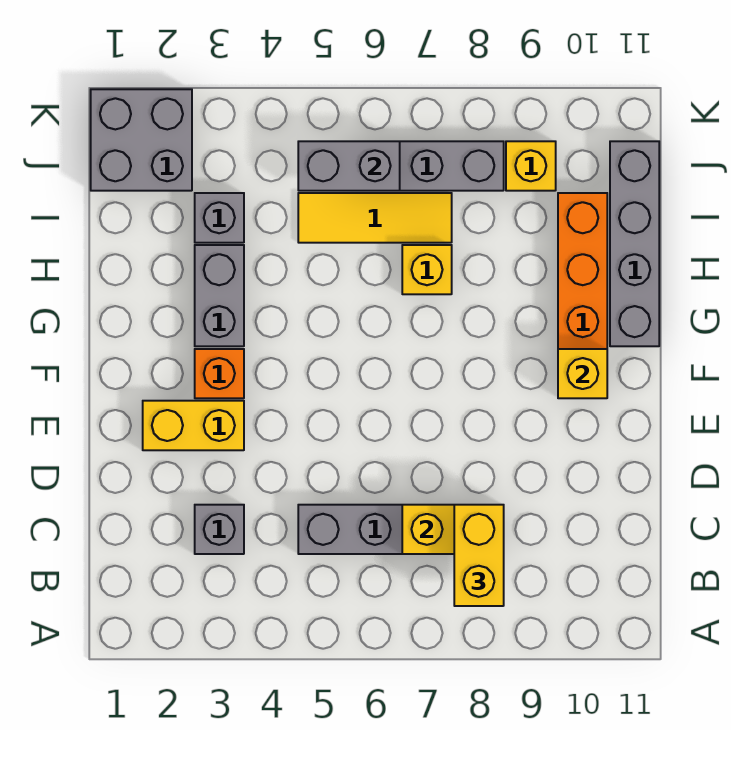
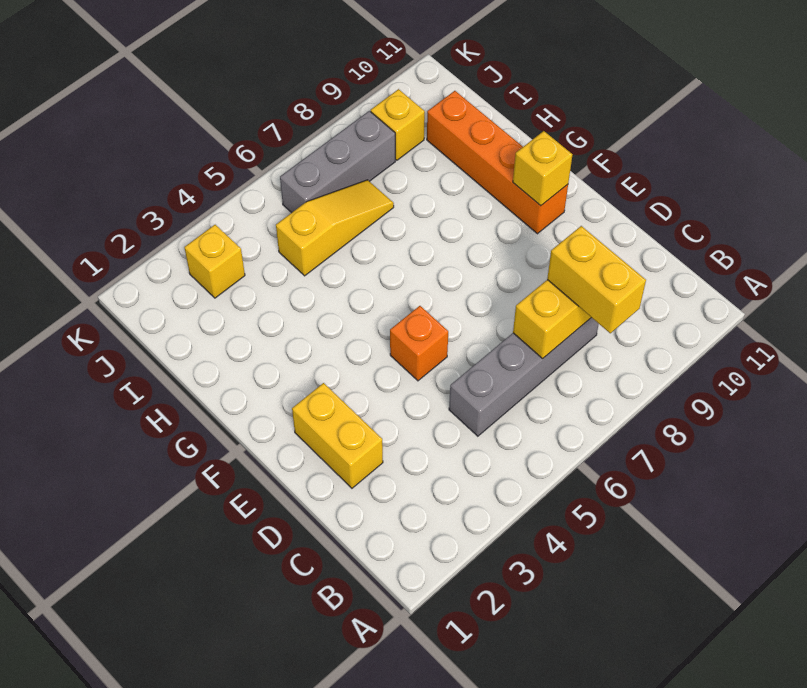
grey 1x1 brick [195,505,244,554] -> none
yellow 1x2 brick [143,401,244,450] -> yellow 1x2 brick turned to [292,383,383,488]
orange 1x1 brick [195,349,244,398] -> orange 1x1 brick moved to [390,306,448,381]
grey 1x2 brick [195,245,244,346] -> none
grey 1x4 brick [610,141,659,346] -> none
yellow 1x1 brick [402,245,452,294] -> yellow 1x1 brick moved to [184,225,245,298]
grey 1x1 brick [195,193,244,243] -> none
yellow 1x3 tile [298,193,452,243] -> yellow 1x3 slope [276,180,394,276]
grey 2x2 brick [91,89,192,191] -> none
grey 1x2 brick [298,141,400,191] -> none

